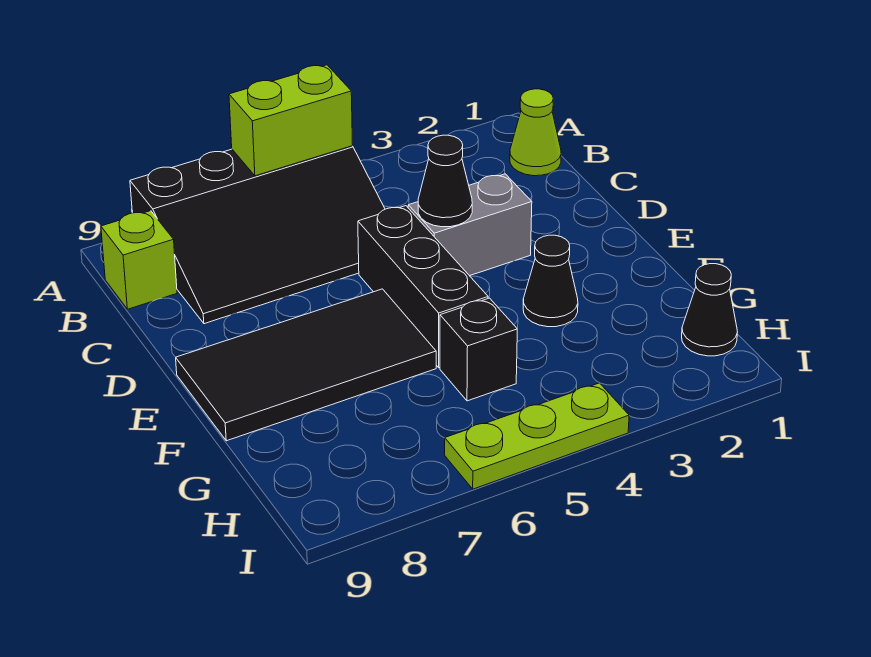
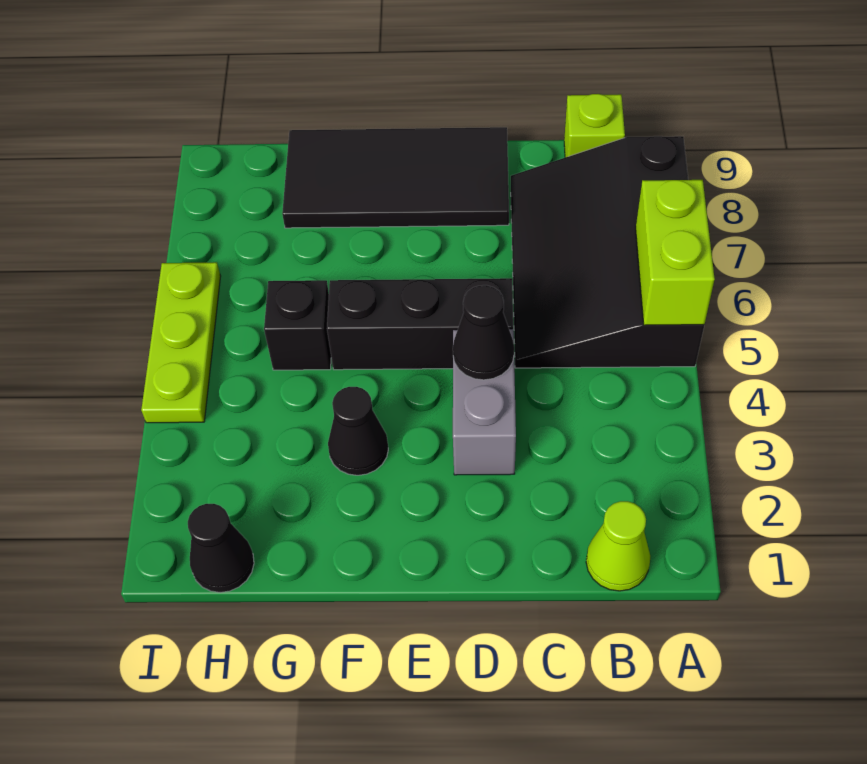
black 2x4 tile [176,289,436,441] -> black 2x4 tile turned to [282,127,509,228]

